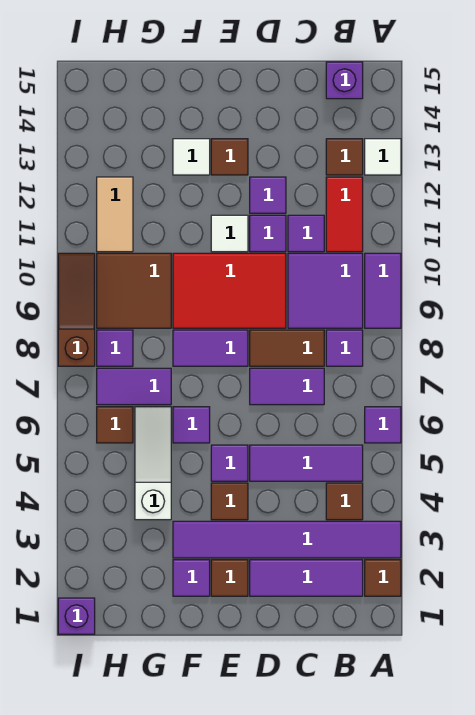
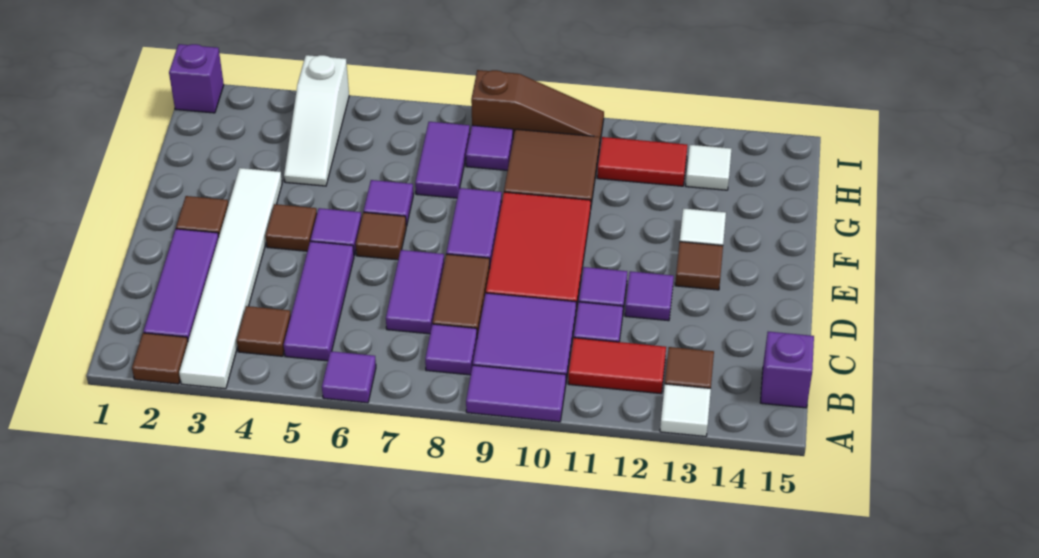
purple 1x6 tile [173,521,401,558] -> white 1x6 tile [179,168,282,389]
white 1x1 tile [211,215,248,252] -> white 1x1 tile moved to [686,145,731,190]
purple 1x1 tile [173,560,210,596] -> none
white 1x3 slope [135,407,171,520] -> white 1x3 slope turned to [284,55,349,186]
brown 1x1 tile [97,407,133,443] -> brown 1x1 tile moved to [356,212,406,260]
tan 1x2 tile [97,177,133,252] -> red 1x2 tile [597,137,687,186]

